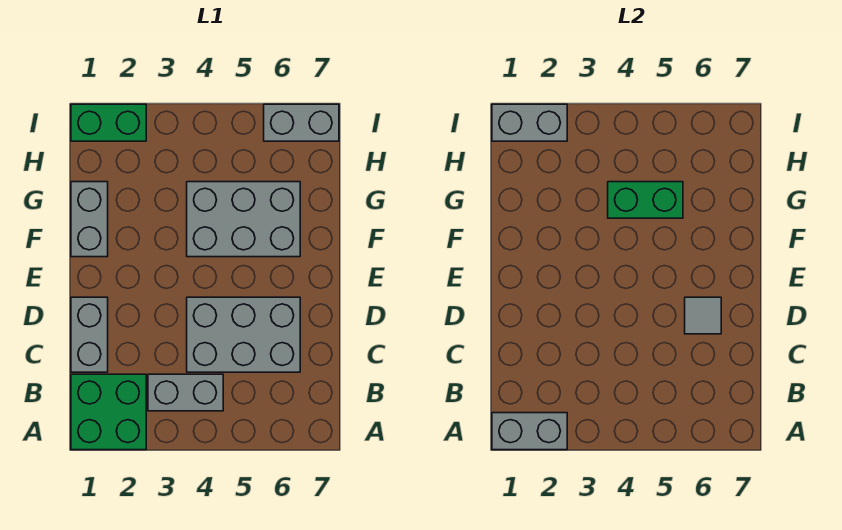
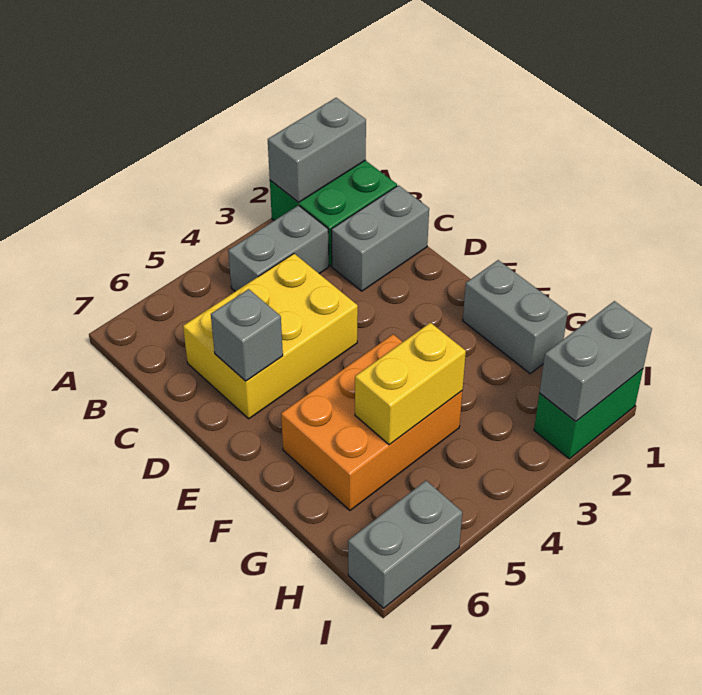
grey 1x2 brick [71,297,108,372] -> grey 1x2 brick turned to [331,185,429,291]
grey 2x3 brick [187,297,300,372] -> yellow 2x3 brick [183,254,358,419]
grey 1x1 tile [685,297,721,334] -> grey 1x1 brick [211,289,283,381]
grey 2x3 brick [187,182,300,257] -> orange 2x3 brick [281,334,462,510]
green 1x2 brick [608,182,683,218] -> yellow 1x2 brick [355,323,466,445]

